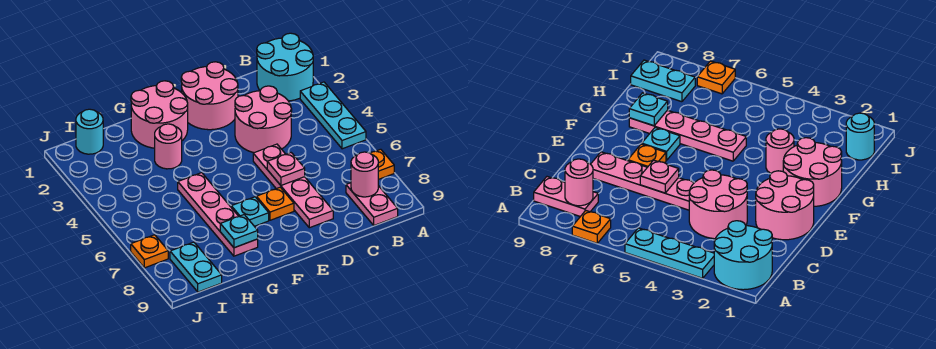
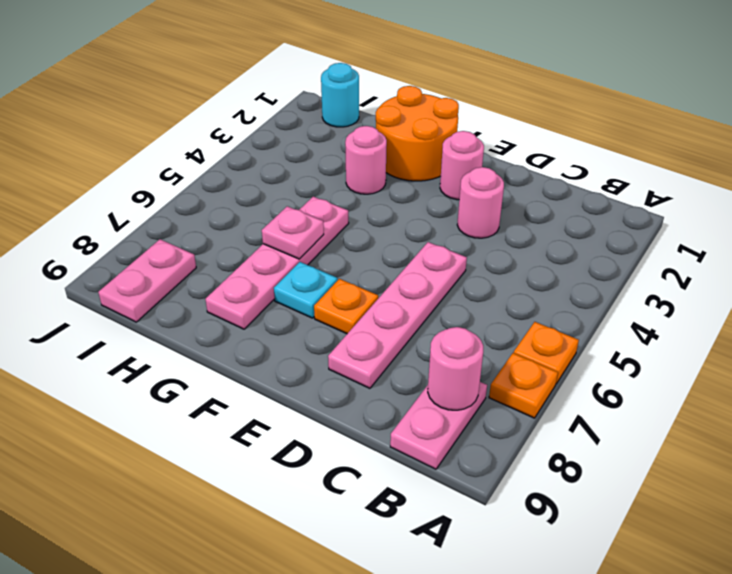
cyan 2x2 round brick [257,33,313,101] -> none
cyan 1x3 plate [300,82,366,149] -> none
pink 2x2 round brick [235,86,292,153] -> pink 1x1 round brick [457,167,504,238]
pink 2x2 round brick [181,62,238,130] -> pink 1x1 round brick [440,131,484,200]
pink 1x1 plate [267,153,305,185] -> pink 1x1 plate moved to [262,206,324,259]
pink 2x2 round brick [131,81,188,148] -> orange 2x2 round brick [376,86,459,181]
cyan 1x1 plate [220,215,258,248] -> none
cyan 1x2 plate [170,242,222,292] -> pink 1x2 plate [98,239,196,322]
orange 1x1 plate [131,235,168,268] -> orange 1x1 plate moved to [514,322,579,384]

